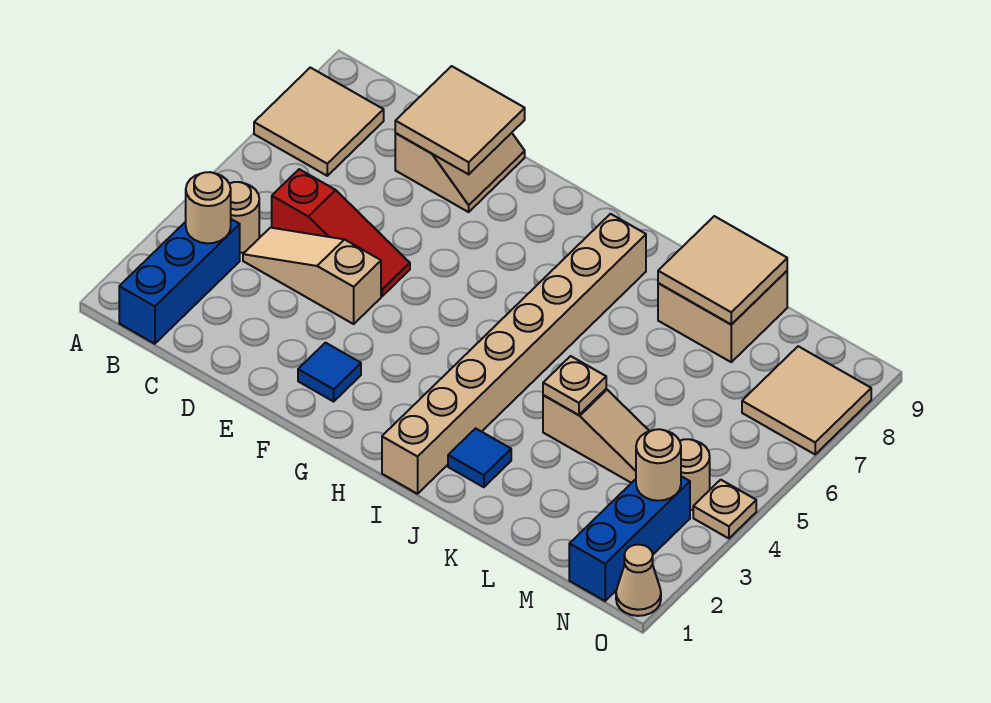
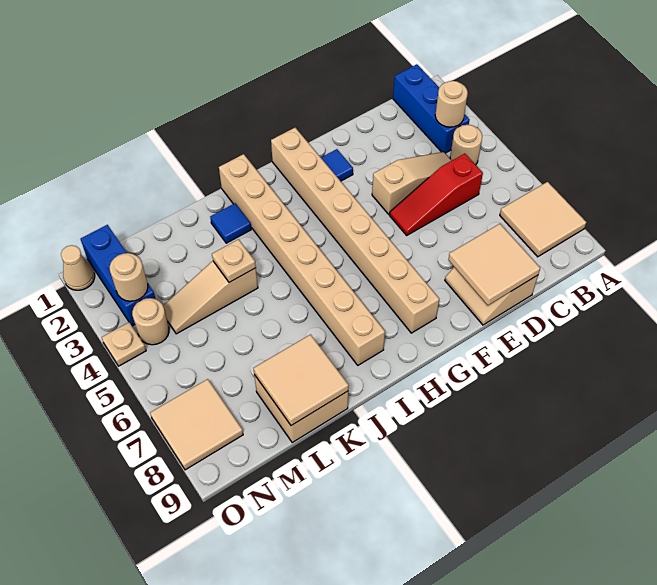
none -> tan 1x8 brick [271,128,439,333]

